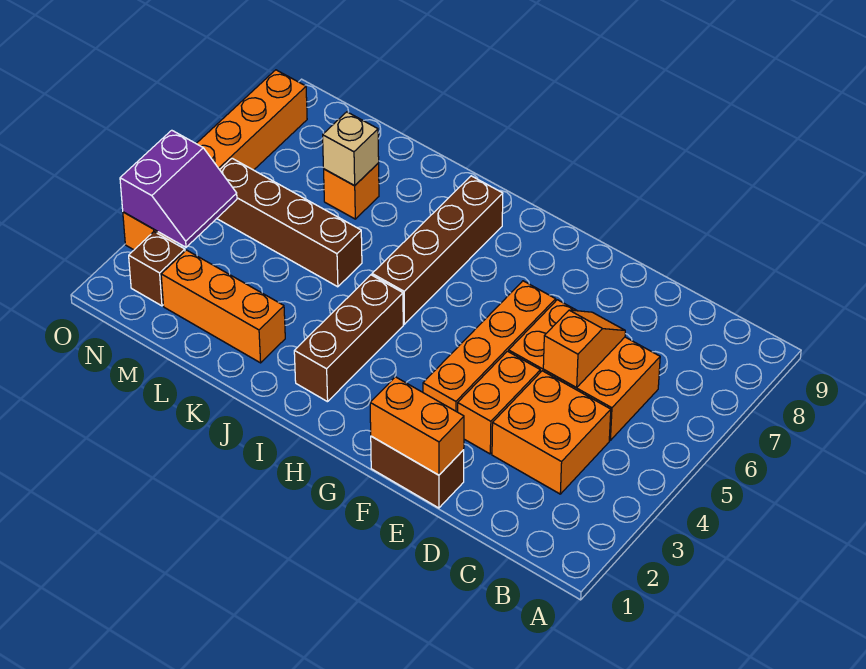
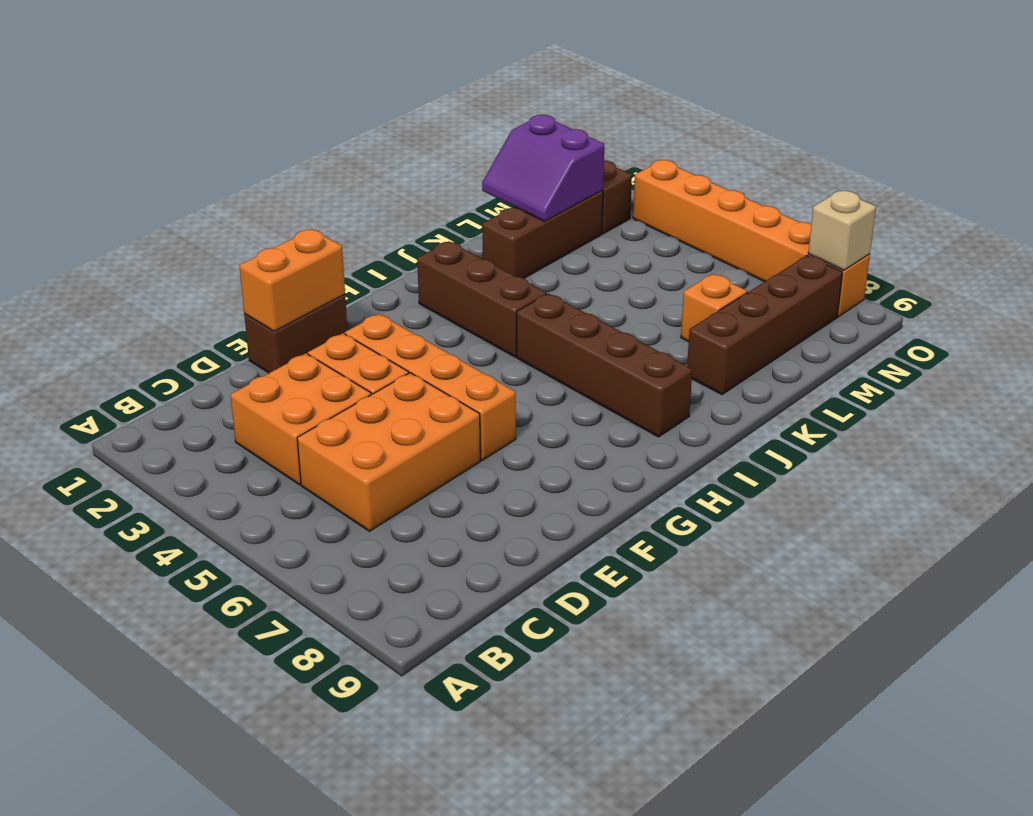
orange 1x2 slope [543,310,625,388] -> none
orange 1x3 brick [161,250,285,363] -> brown 1x3 brick [482,190,603,278]
brown 1x4 brick [217,158,362,287] -> brown 1x4 brick moved to [687,256,842,395]
tan 1x1 brick [323,112,379,186] -> tan 1x1 brick moved to [808,191,876,270]
purple 2x2 slope [120,130,237,247] -> purple 2x2 slope moved to [482,115,604,222]

